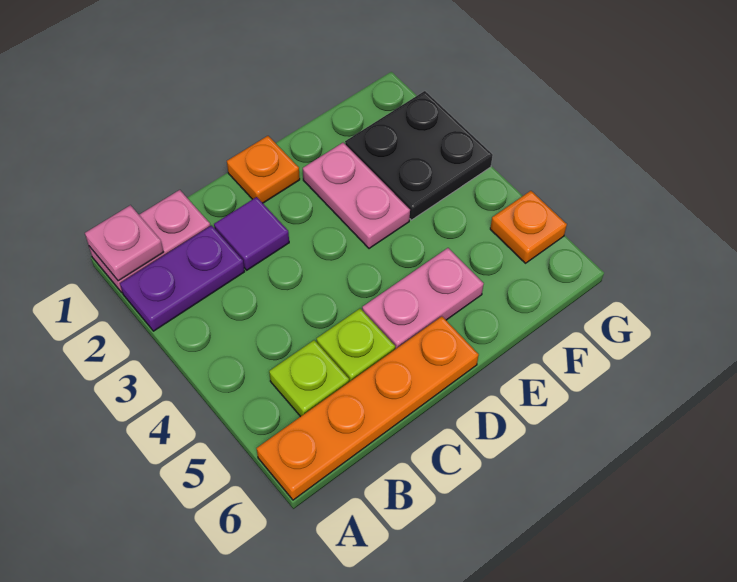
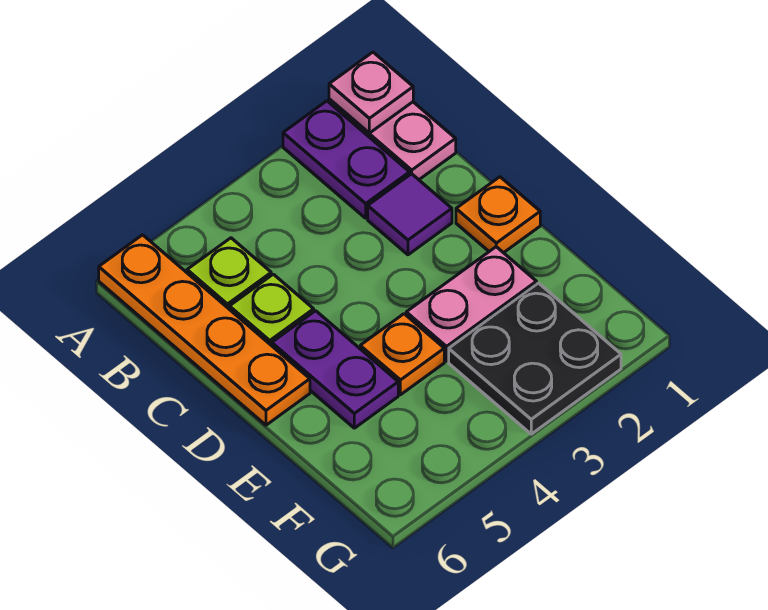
pink 1x2 plate [362,248,484,349] -> purple 1x2 plate [272,311,398,428]
orange 1x1 plate [490,191,567,263] -> orange 1x1 plate moved to [360,314,444,395]

